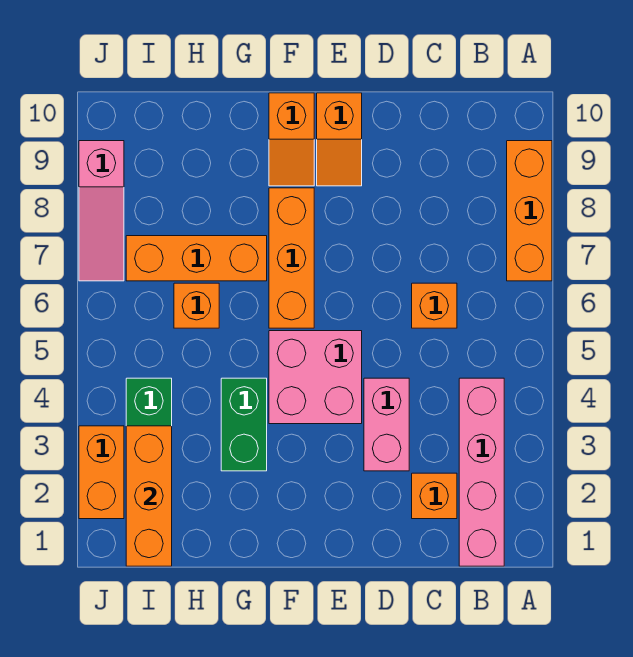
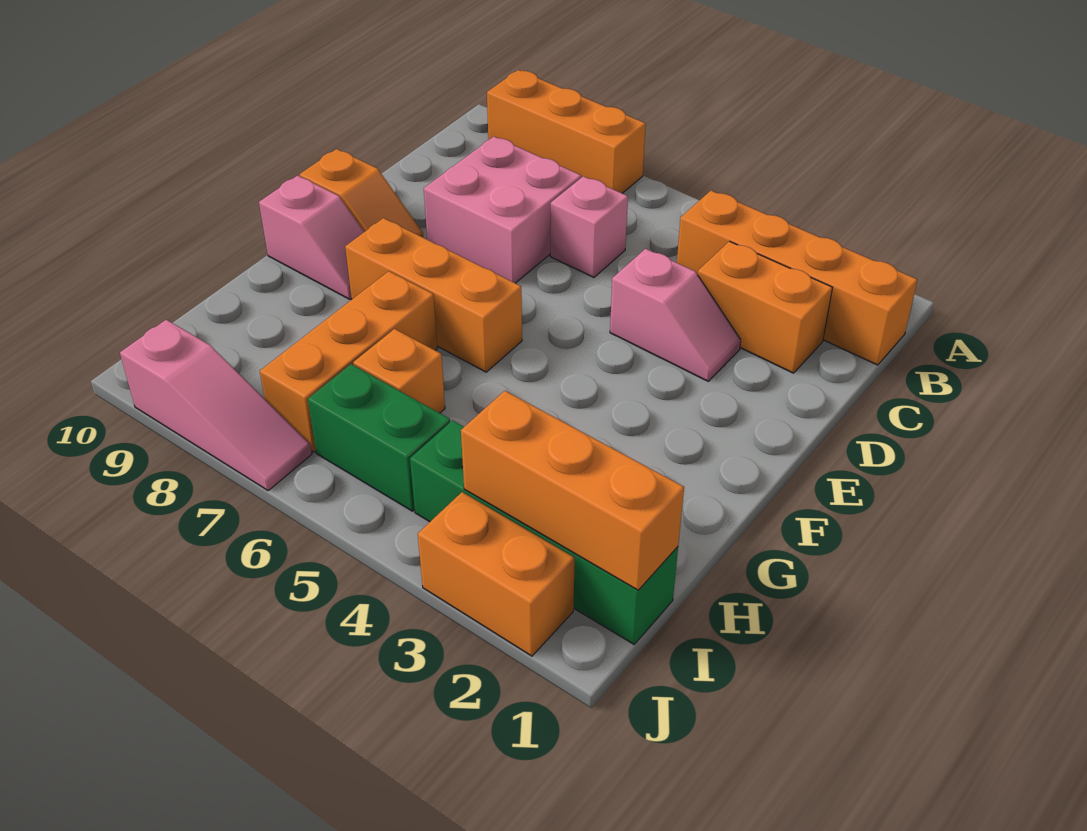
pink 1x4 brick [459,378,504,566] -> orange 1x4 brick [677,191,917,365]
orange 1x1 brick [412,473,457,519] -> orange 1x2 brick [698,241,833,373]
orange 1x1 brick [412,283,457,328] -> pink 1x1 brick [550,176,628,277]
pink 1x2 brick [364,378,409,471] -> pink 1x2 slope [610,249,741,381]
pink 2x2 brick [269,331,362,424] -> pink 2x2 brick moved to [424,137,581,283]
orange 1x2 slope [269,93,314,186] -> pink 1x2 slope [259,176,364,299]
green 1x2 brick [221,378,267,471] -> green 1x2 brick moved to [308,364,450,511]

